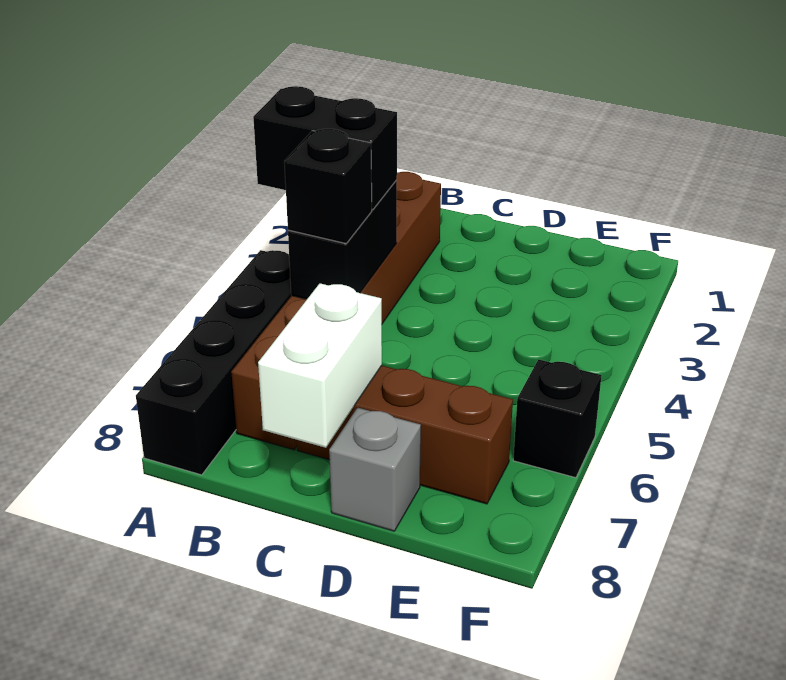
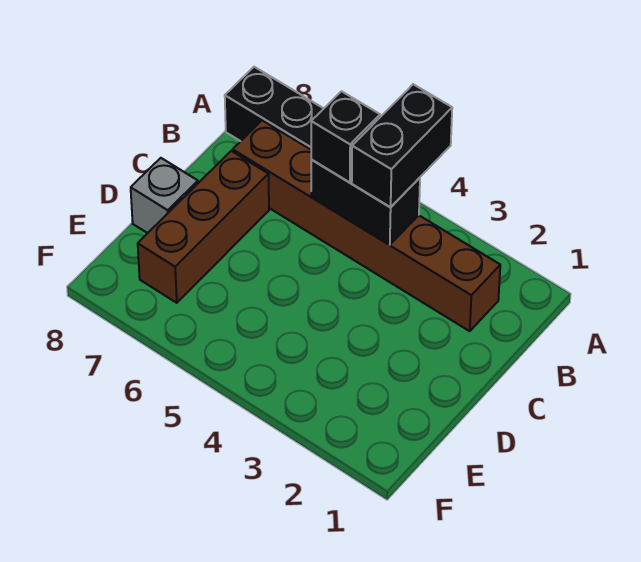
white 1x2 brick [258,283,382,448] -> none
black 1x1 brick [513,359,602,478] -> none

